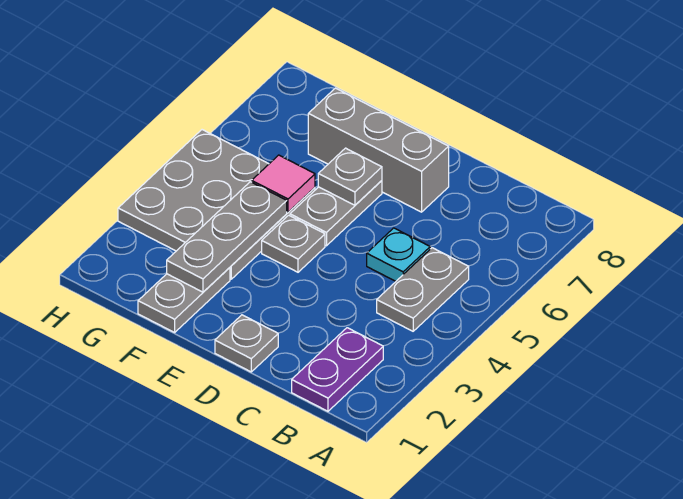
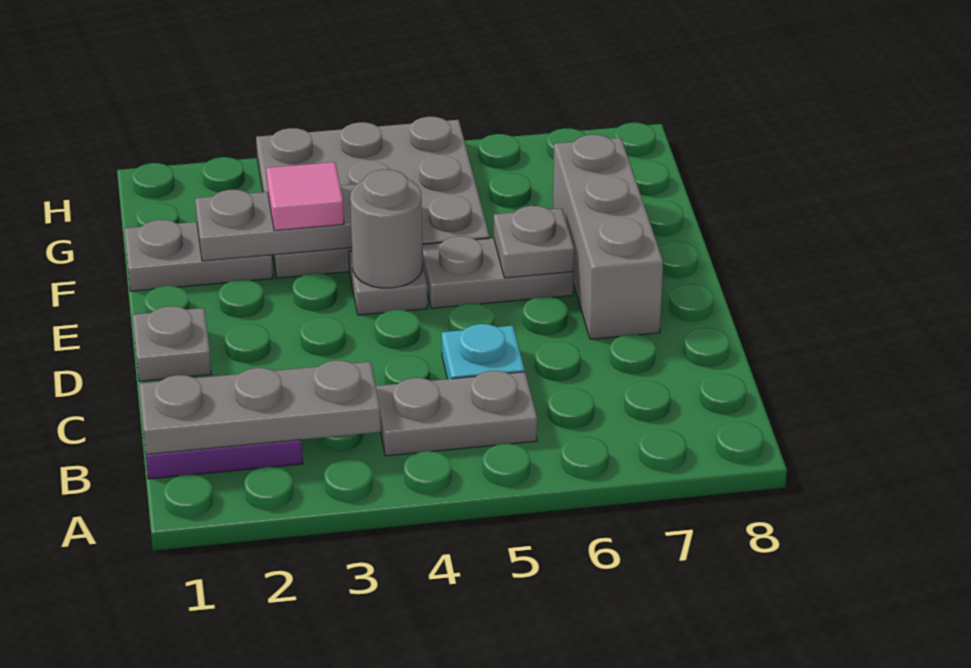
none -> grey 1x3 plate [139,360,381,454]
none -> grey 1x1 round brick [350,169,423,288]
pink 1x1 tile [252,155,315,212] -> pink 1x1 tile moved to [266,162,344,231]

